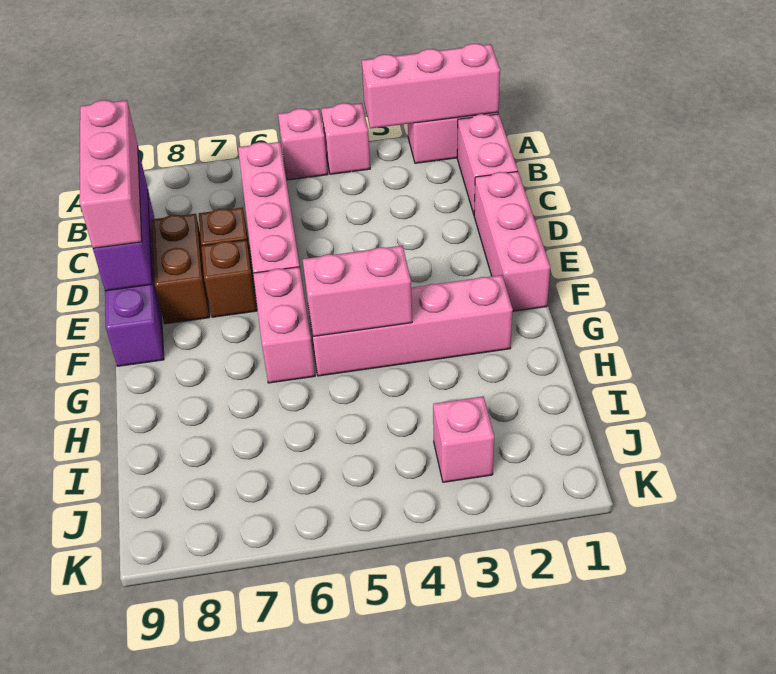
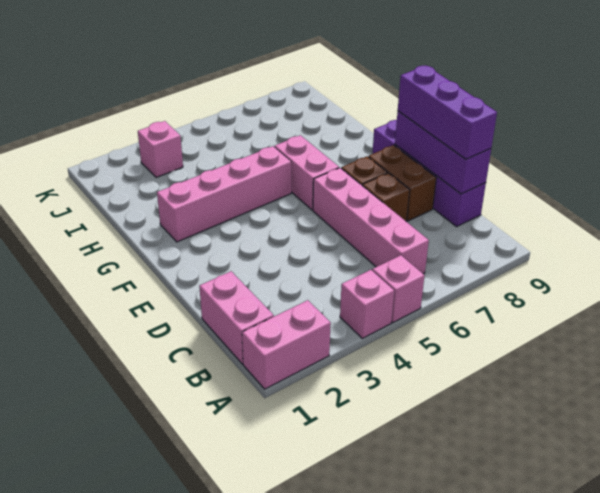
pink 1x3 brick [362,44,500,129] -> none
pink 1x3 brick [80,100,142,248] -> purple 1x3 brick [398,66,497,159]
pink 1x3 brick [474,171,550,311] -> none
pink 1x2 brick [303,246,412,336] -> none

